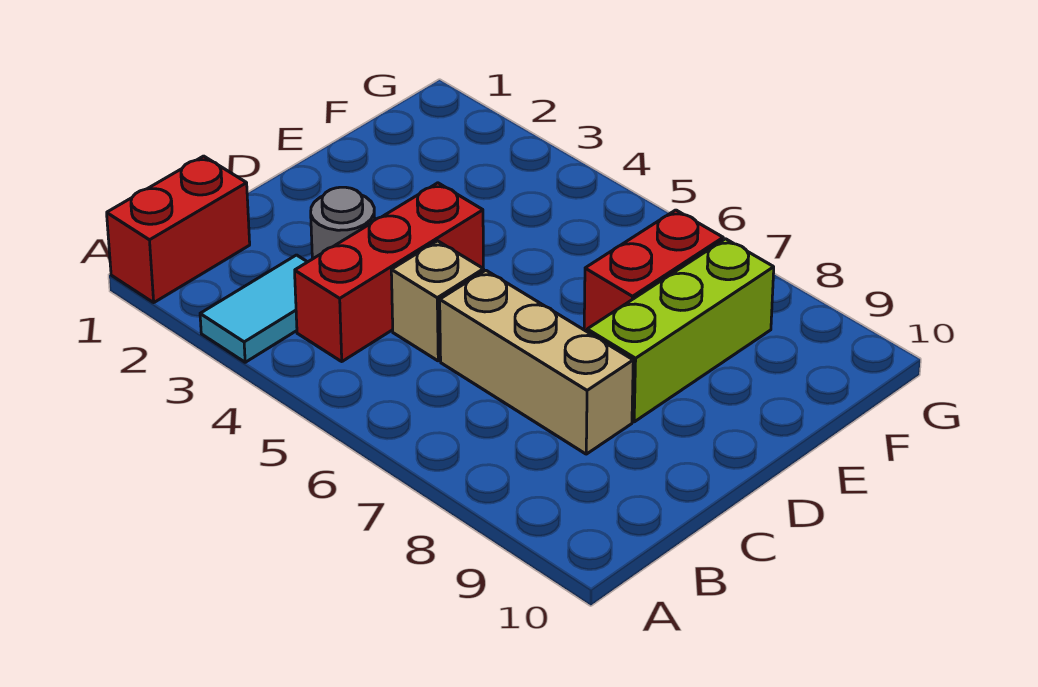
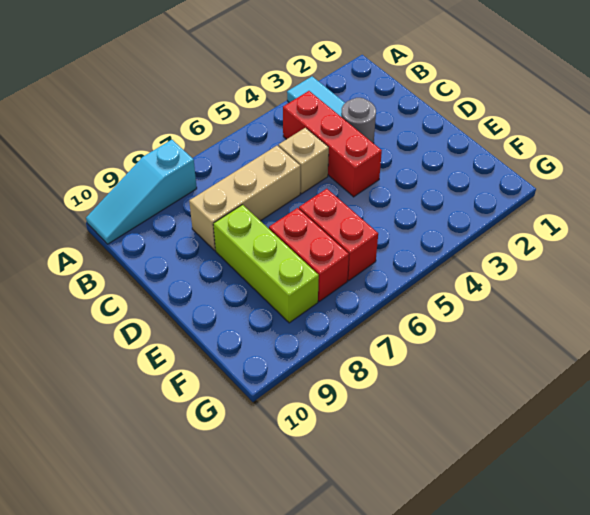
red 1x2 brick [107,156,250,303] -> red 1x2 brick moved to [299,189,378,281]
none -> cyan 1x3 slope [86,140,197,244]

